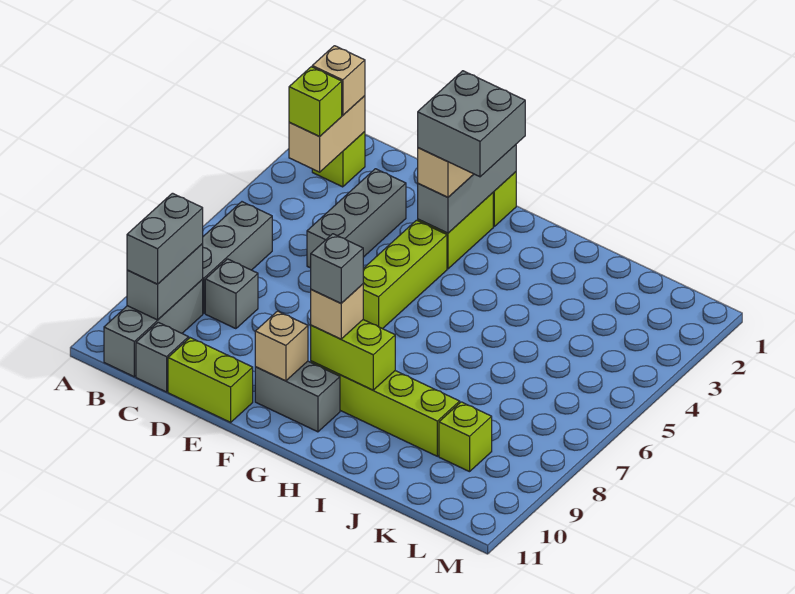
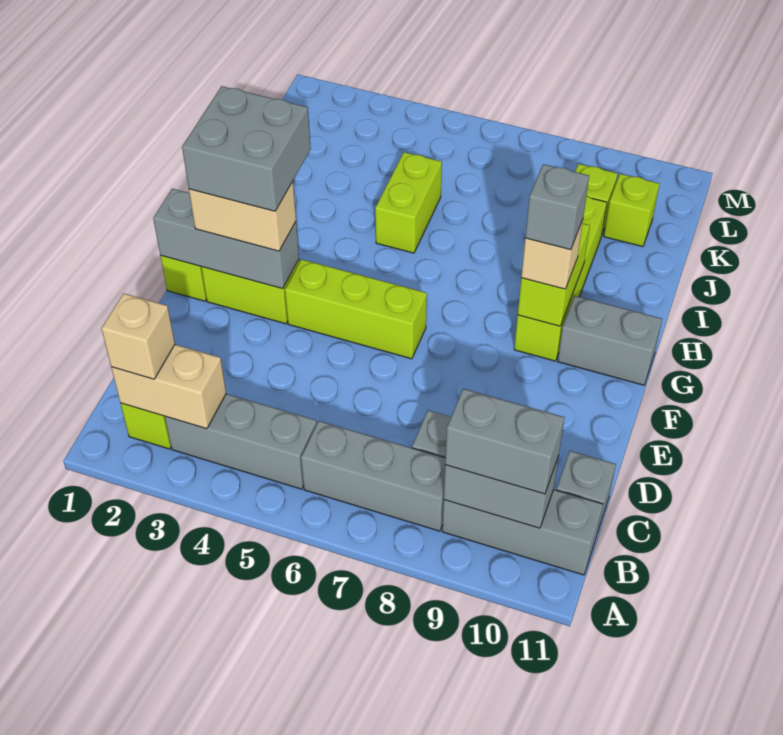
lime 1x1 brick [289,67,342,136] -> lime 1x1 brick moved to [604,174,659,247]
grey 1x3 brick [307,169,406,268] -> grey 1x3 brick moved to [165,394,317,489]
lime 1x2 brick [168,338,253,422] -> lime 1x2 brick moved to [375,152,442,253]
grey 1x2 brick [255,361,340,432] -> grey 1x2 brick turned to [558,296,662,385]
tan 1x1 brick [255,311,308,381] -> none

